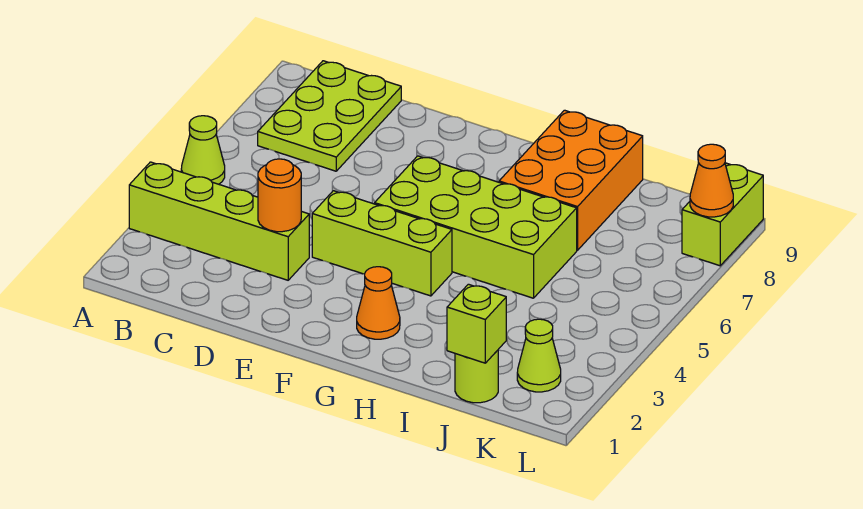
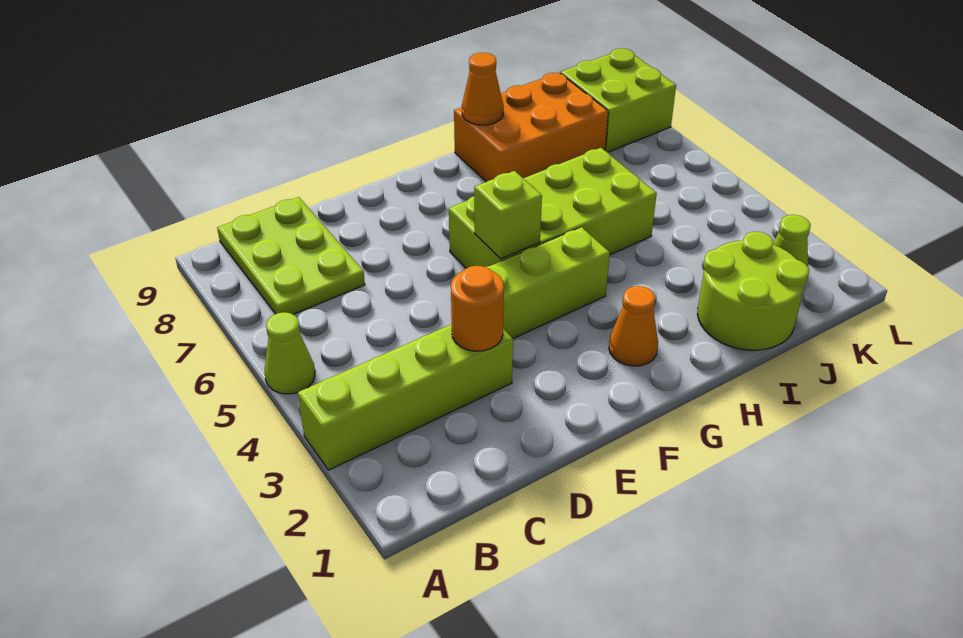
orange 2x3 brick [499,110,643,250] -> orange 2x3 brick turned to [454,72,608,182]
lime 1x1 round brick [455,350,498,403] -> lime 2x2 round brick [697,232,809,350]
lime 1x1 brick [447,284,506,363] -> lime 1x1 brick moved to [474,171,542,259]
lime 1x2 brick [682,163,763,266] -> lime 2x2 brick [560,48,676,152]
orange 1x1 cone [690,144,733,217] -> orange 1x1 cone moved to [462,53,504,125]

